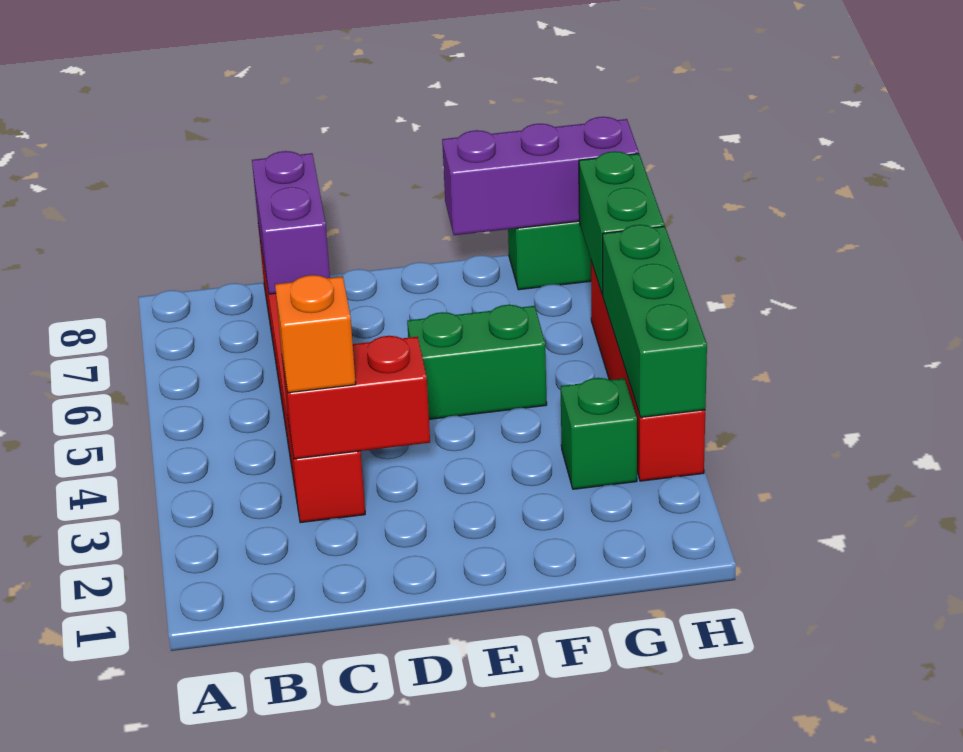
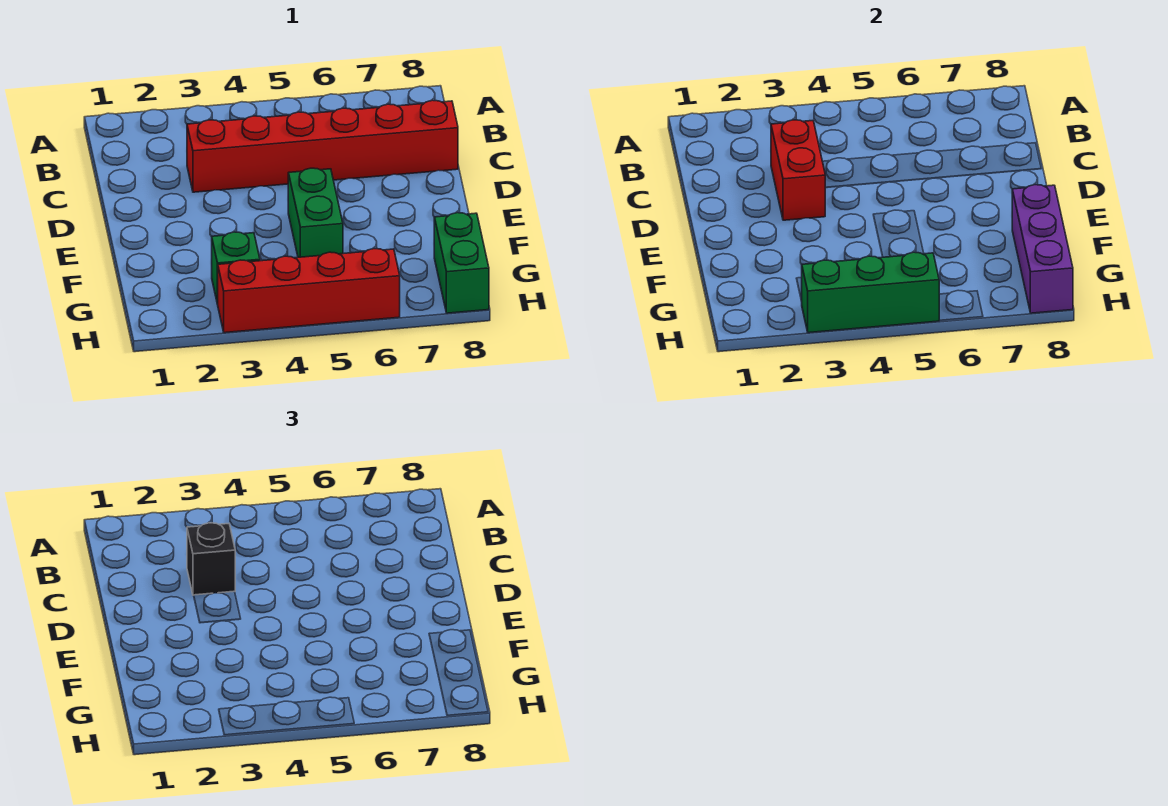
orange 1x1 brick [275,275,356,393] -> black 1x1 brick [187,523,235,595]
purple 1x2 brick [252,151,330,294] -> none
green 1x2 brick [579,151,664,295] -> none

